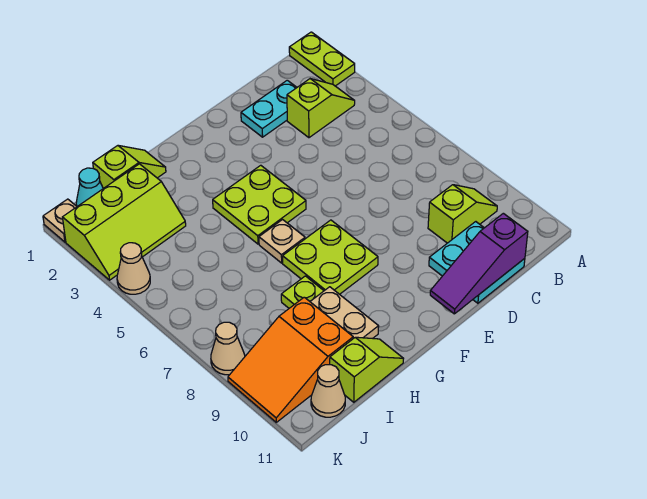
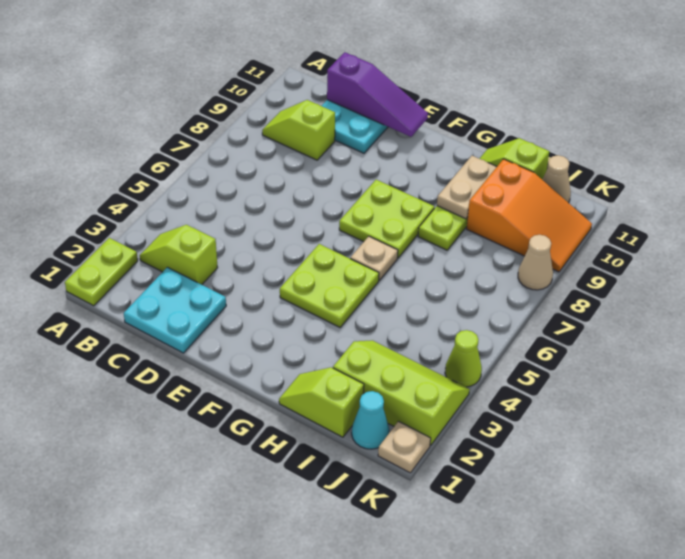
cyan 1x2 plate [241,80,297,137] -> cyan 2x2 plate [124,267,226,353]
tan 1x1 cone [117,243,150,294] -> lime 1x1 cone [445,330,482,387]

